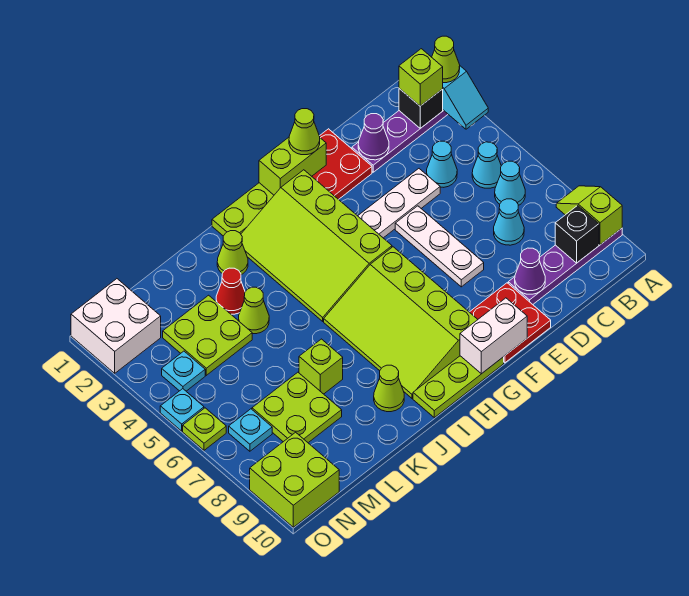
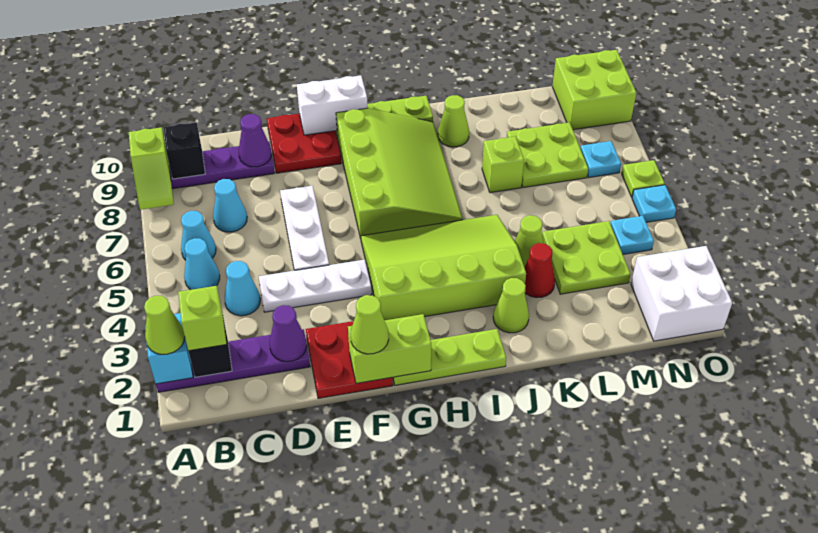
lime 3x4 slope [241,170,392,321] -> lime 3x4 slope turned to [361,215,526,320]

